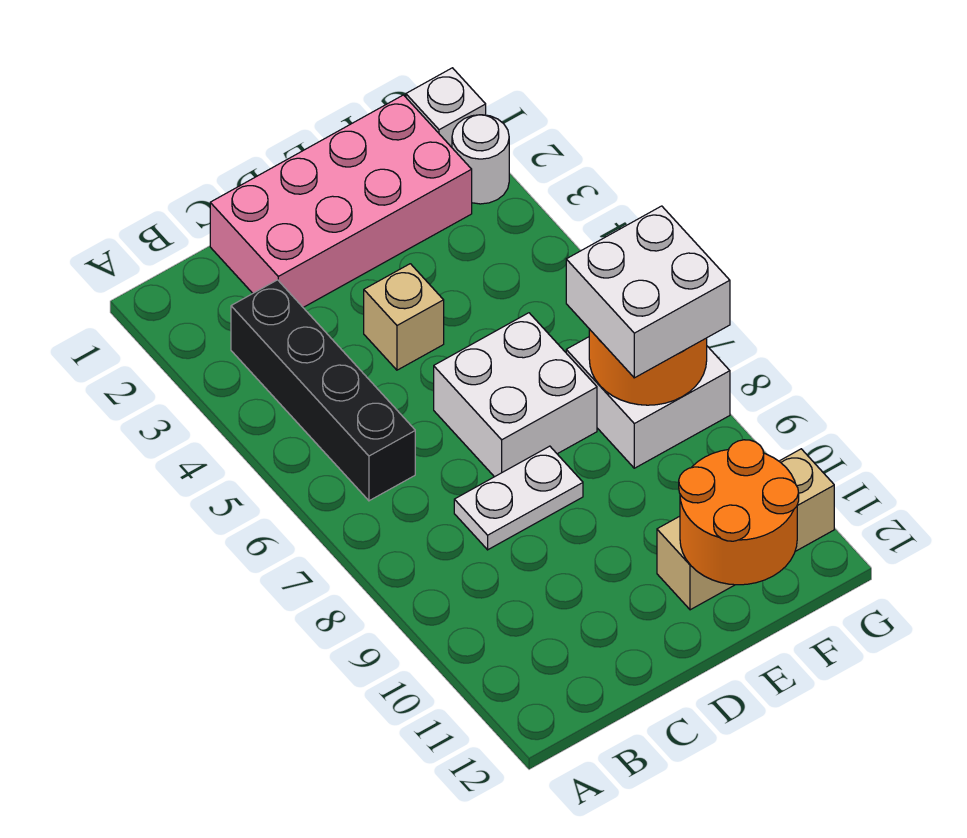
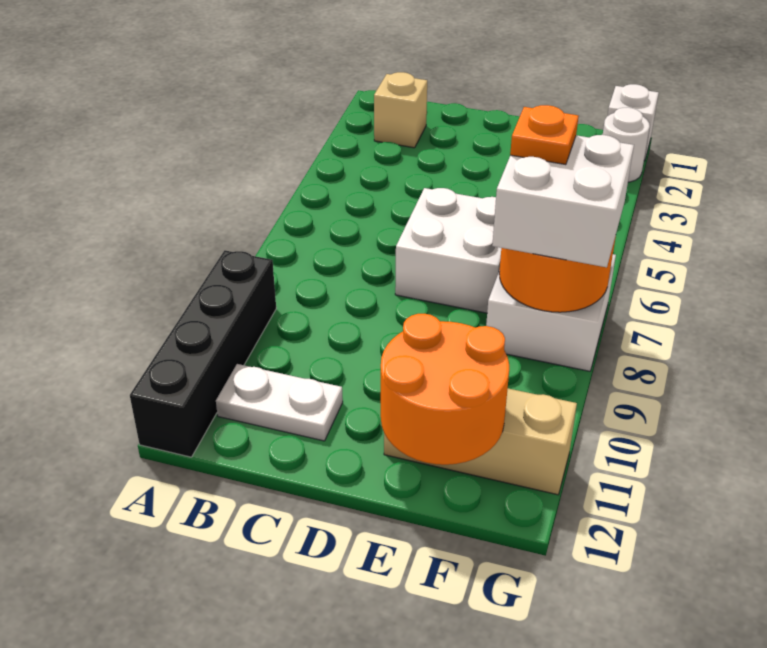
black 1x4 brick [231,280,415,501] -> black 1x4 brick moved to [130,250,276,457]
pink 2x4 brick [210,95,472,307] -> none
white 1x2 plate [454,446,583,550] -> white 1x2 plate moved to [216,364,343,441]
tan 1x1 brick [364,264,444,370] -> tan 1x1 brick moved to [374,72,427,148]
none -> orange 1x1 plate [510,105,578,165]

